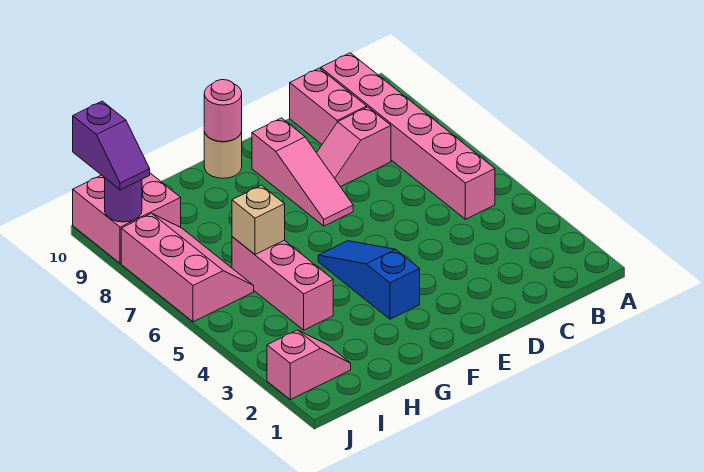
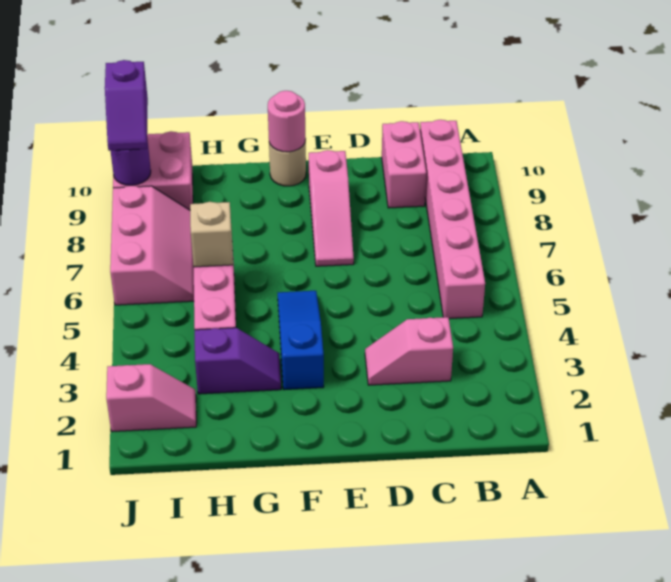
pink 1x2 slope [317,107,391,187] -> pink 1x2 slope moved to [365,317,453,385]
none -> purple 1x2 slope [195,328,281,394]

